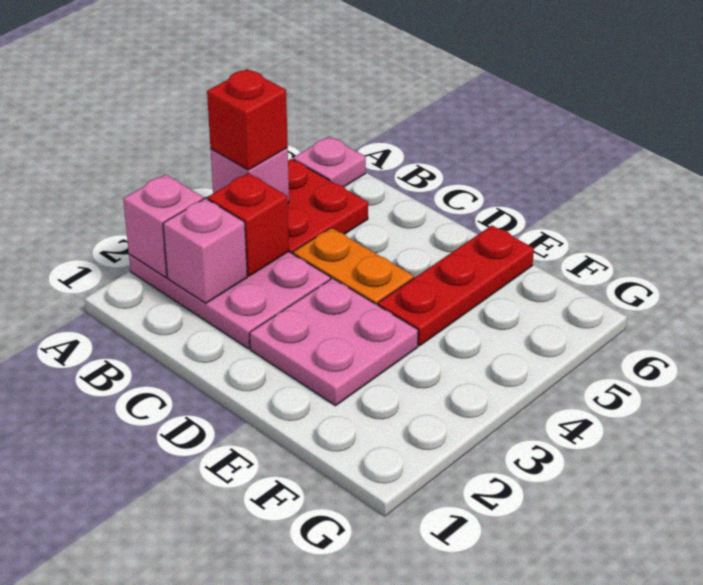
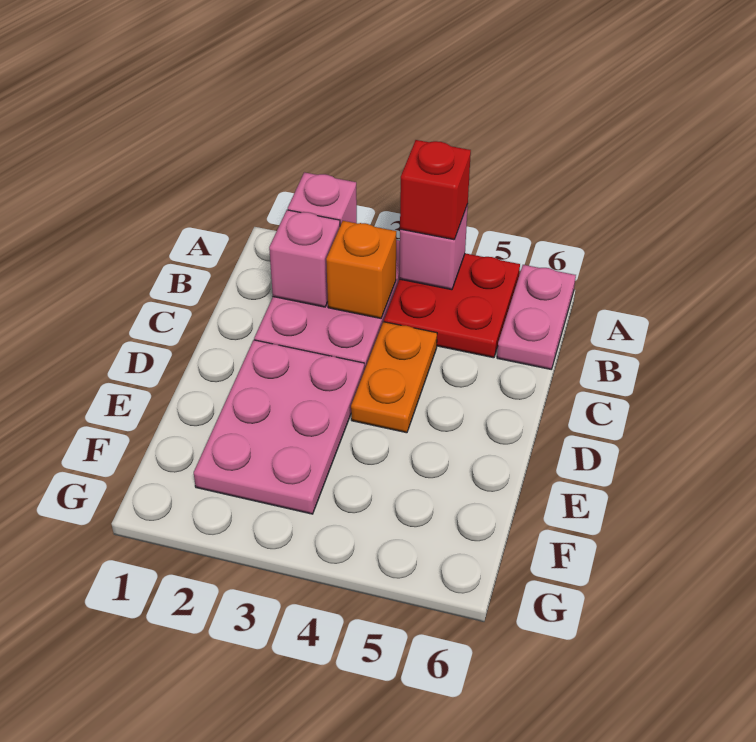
pink 1x1 plate [293,137,366,187] -> pink 1x2 plate [497,265,576,369]
red 1x1 brick [207,173,289,276] -> orange 1x1 brick [326,221,396,318]
pink 2x2 plate [250,278,418,406] -> pink 2x3 plate [194,340,364,514]
red 1x3 plate [378,225,534,346] -> none

